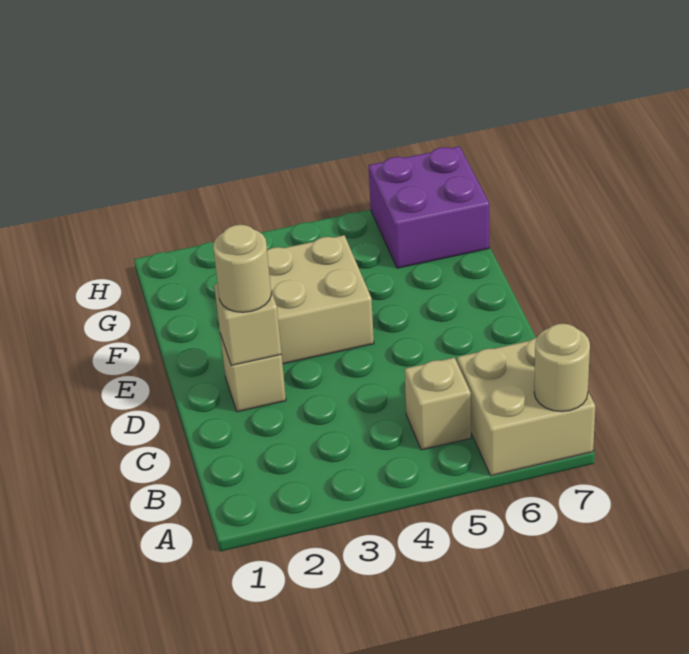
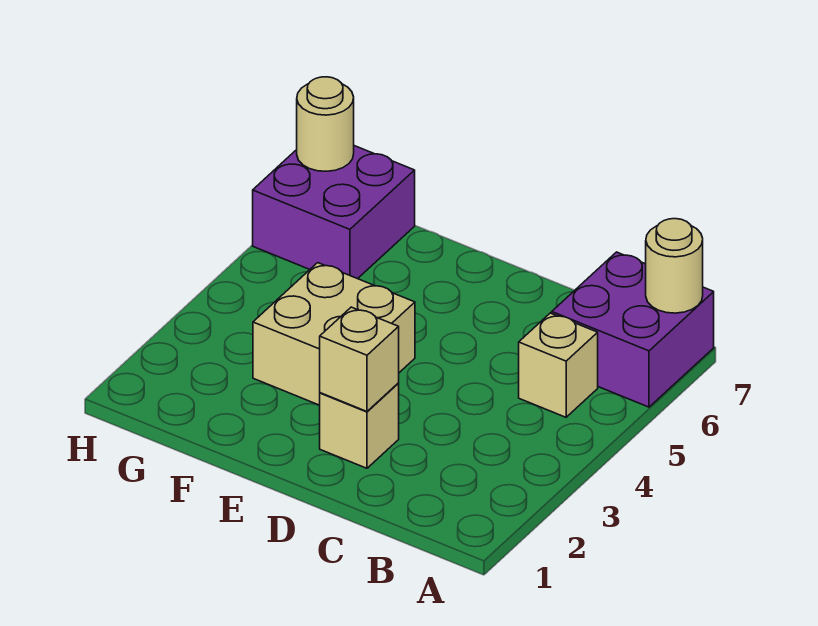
tan 2x2 brick [457,338,595,476] -> purple 2x2 brick [552,252,714,407]
tan 1x1 round brick [213,225,271,312] -> tan 1x1 round brick moved to [297,77,354,171]

